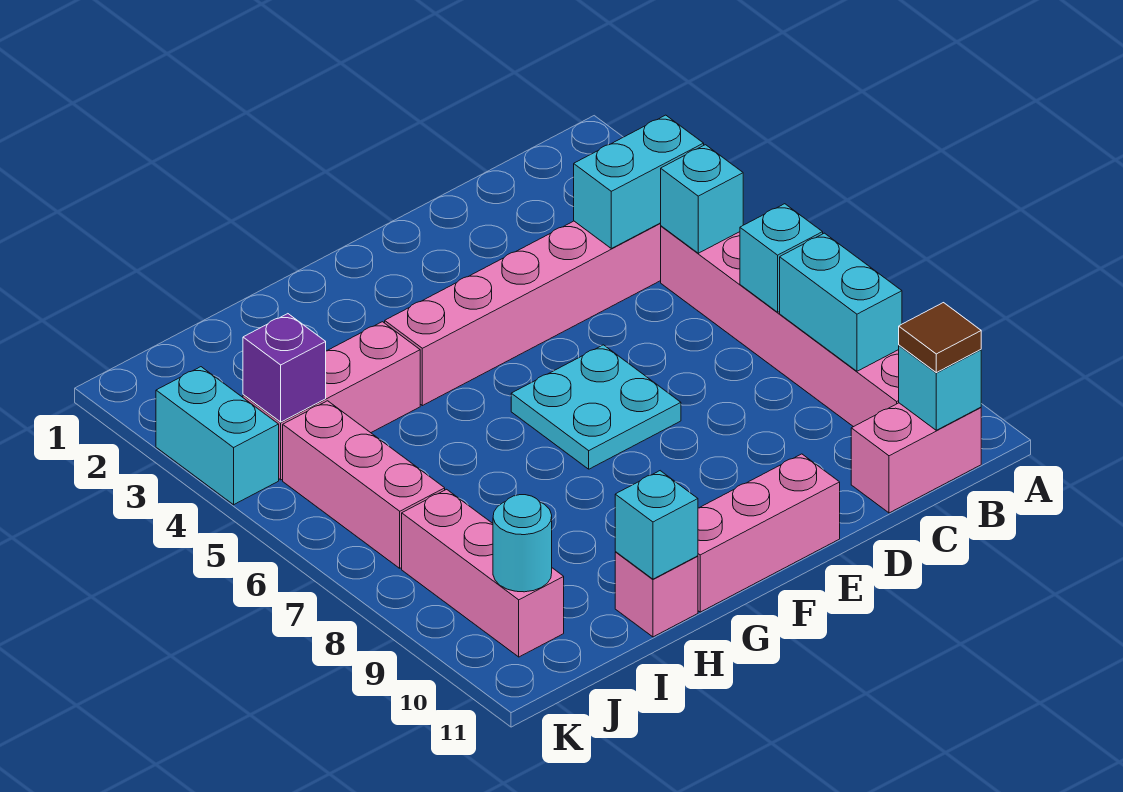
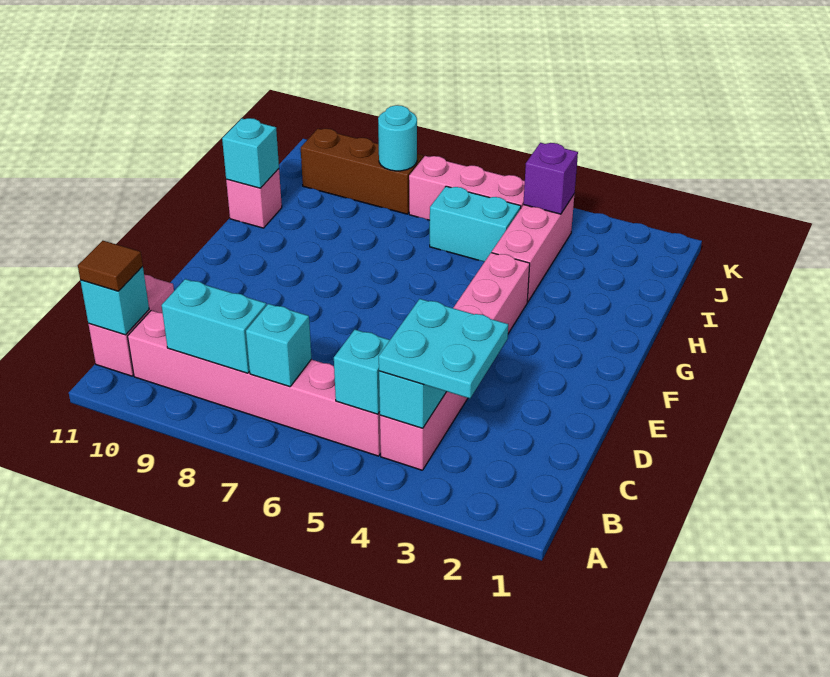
cyan 2x2 plate [511,345,681,469] -> cyan 2x2 plate moved to [379,299,508,398]
pink 1x3 brick [698,454,840,612] -> none
pink 1x3 brick [402,489,564,657] -> brown 1x3 brick [301,129,423,214]
cyan 1x1 round brick [493,495,552,592] -> cyan 1x1 round brick moved to [378,105,417,171]
cyan 1x2 brick [156,367,279,505] -> cyan 1x2 brick moved to [430,186,521,262]

